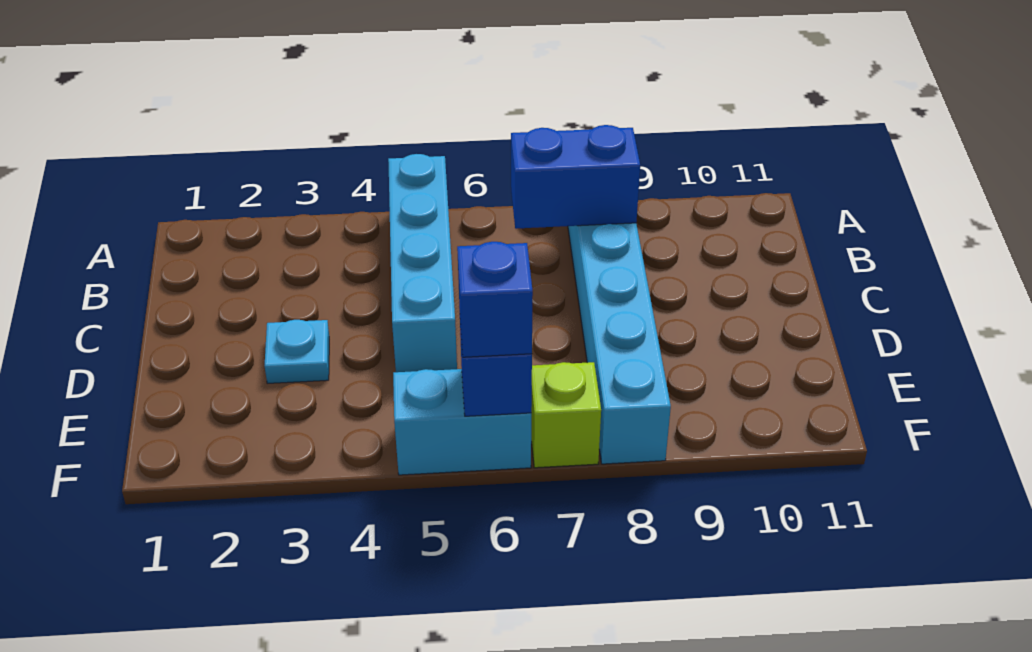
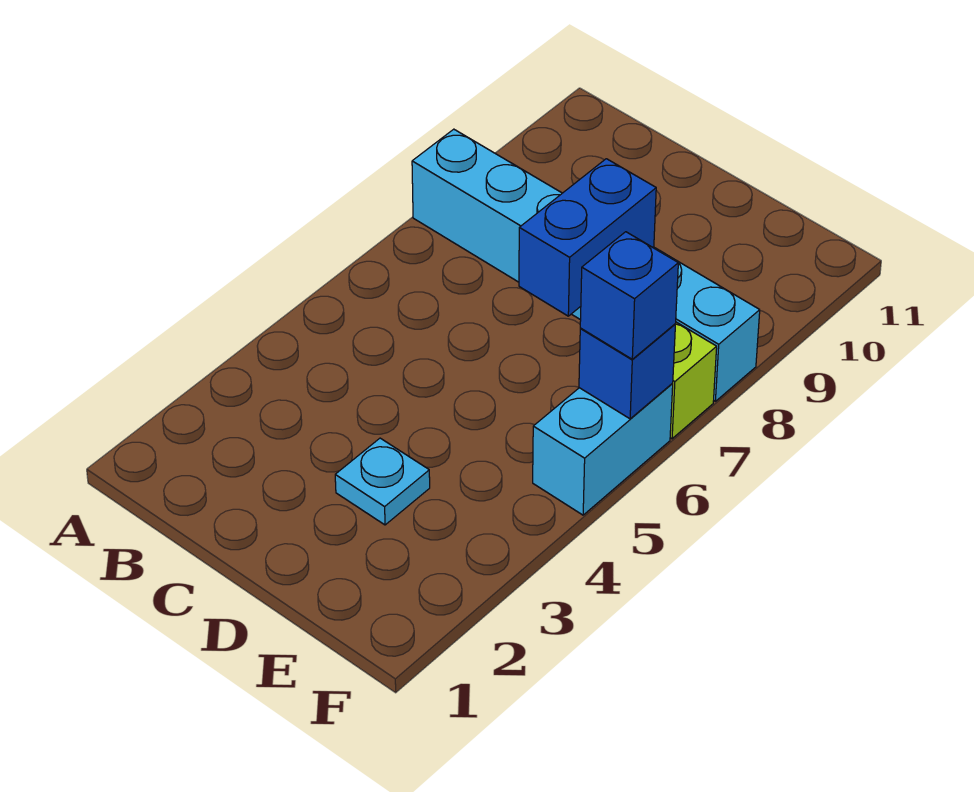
cyan 1x4 brick [388,154,457,372] -> none
blue 1x2 brick [511,125,640,229] -> blue 1x2 brick moved to [519,159,656,316]

